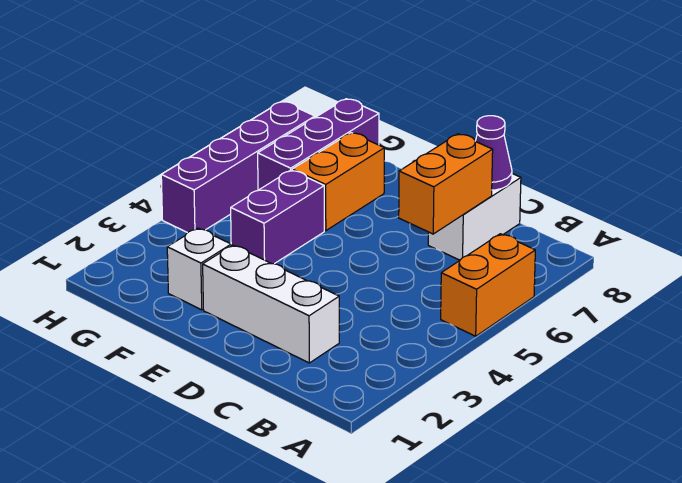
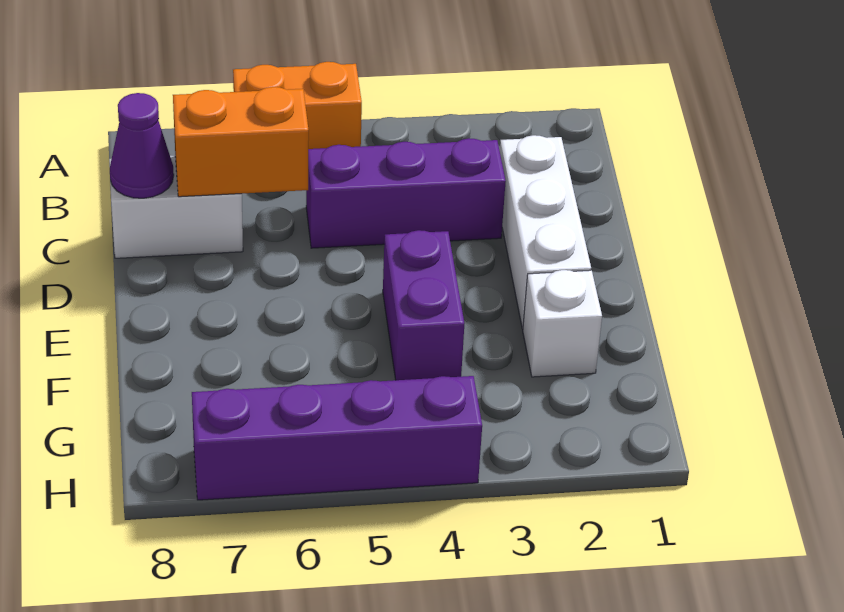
purple 1x2 brick [231,170,324,264] -> purple 1x2 brick turned to [383,230,464,380]
orange 1x2 brick [292,133,384,231] -> none
purple 1x3 brick [258,99,379,190] -> purple 1x3 brick moved to [306,138,506,248]

